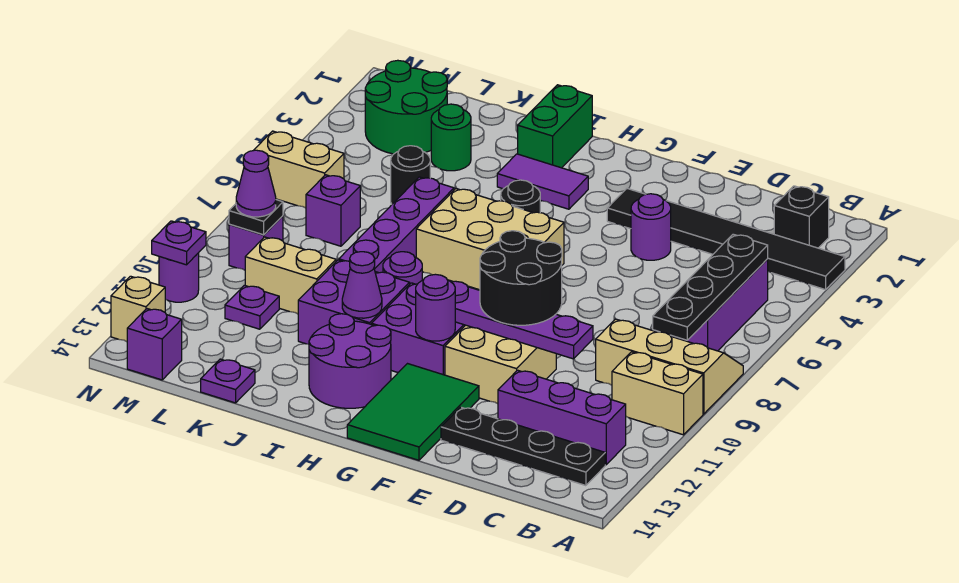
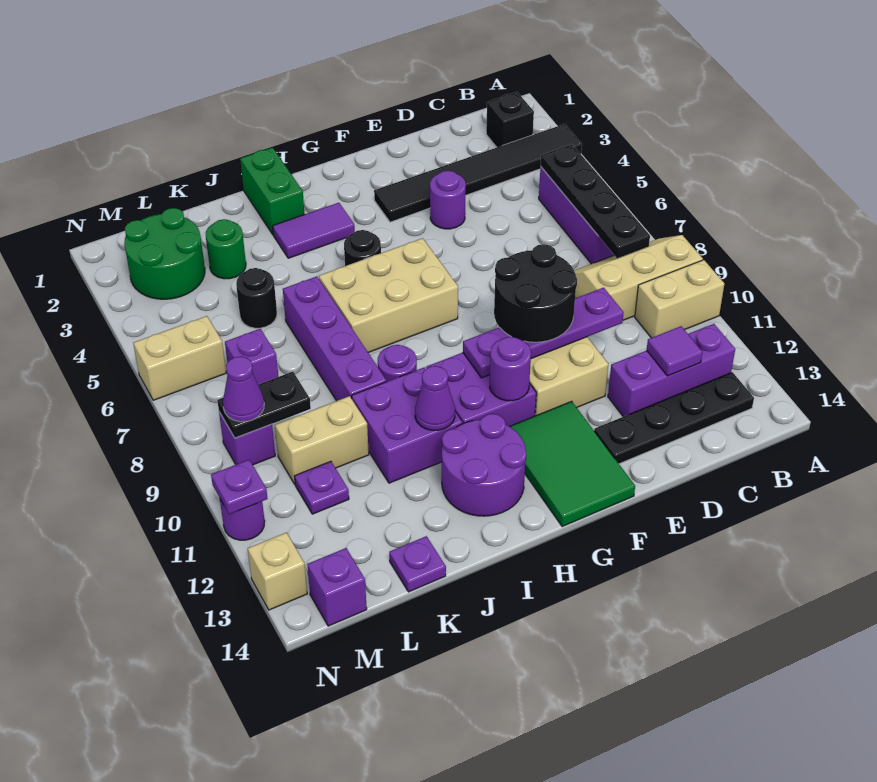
none -> purple 1x1 tile [647,326,702,376]
black 1x1 plate [229,200,283,235] -> black 1x2 plate [217,372,311,438]

